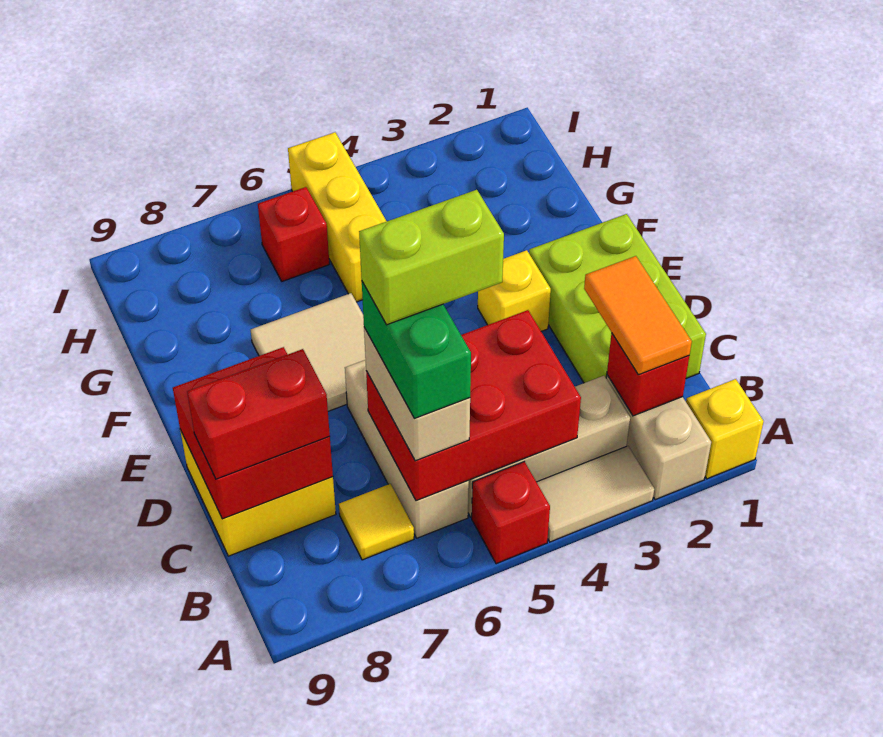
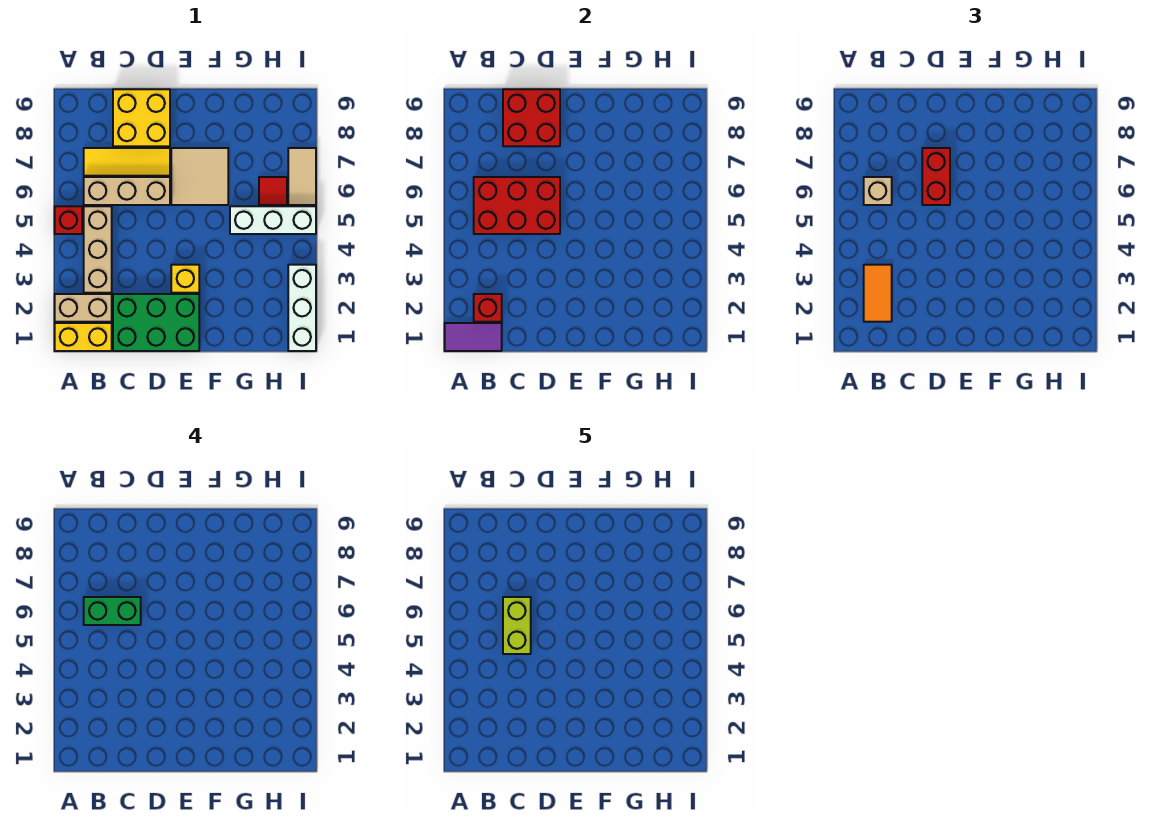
yellow 1x1 brick [686,379,764,479] -> yellow 1x2 brick [55,323,112,351]
none -> purple 1x2 tile [445,323,502,351]
tan 1x2 tile [537,446,654,542] -> tan 1x2 tile moved to [288,148,316,205]
orange 1x2 tile [584,256,692,375] -> orange 1x2 tile turned to [864,265,892,322]
red 2x3 brick [366,310,581,501] -> red 2x3 brick turned to [474,177,560,234]
tan 1x2 brick [364,328,470,461] -> tan 1x1 brick [864,177,892,205]
yellow 1x1 tile [339,484,414,560] -> yellow 1x3 tile [84,148,170,176]
lime 2x3 brick [529,214,706,383] -> green 2x3 brick [113,294,199,351]
red 1x2 brick [187,349,330,479] -> red 1x2 brick moved to [922,148,950,205]
yellow 1x3 brick [288,132,387,302] -> white 1x3 brick [230,206,316,234]
red 1x1 brick [258,187,329,281] -> red 1x1 tile [259,177,287,205]
none -> white 1x3 brick [288,265,316,351]

